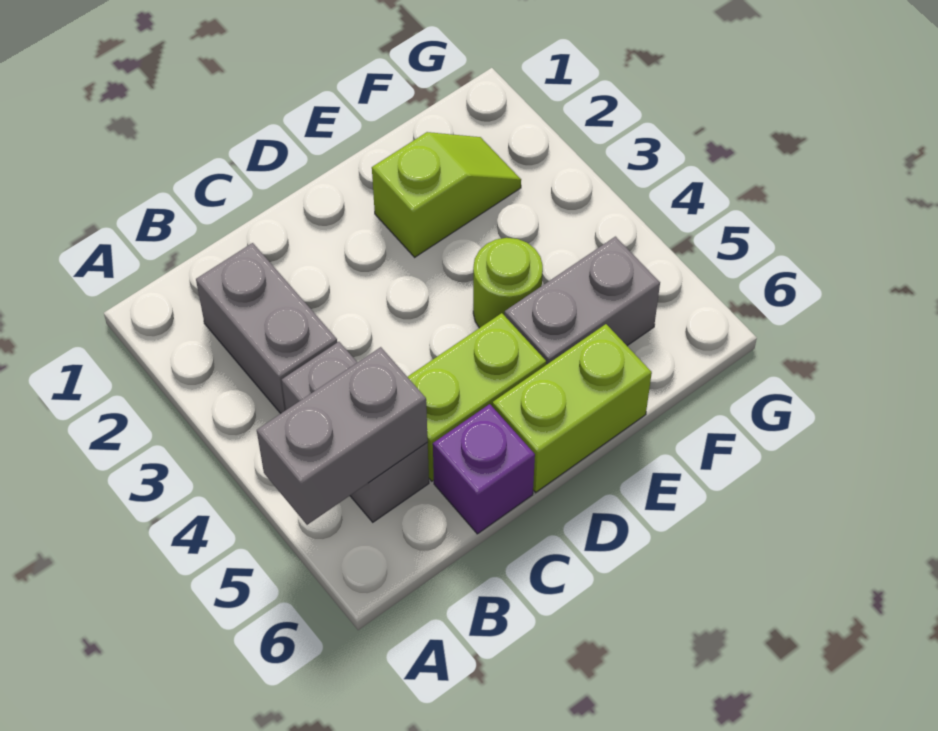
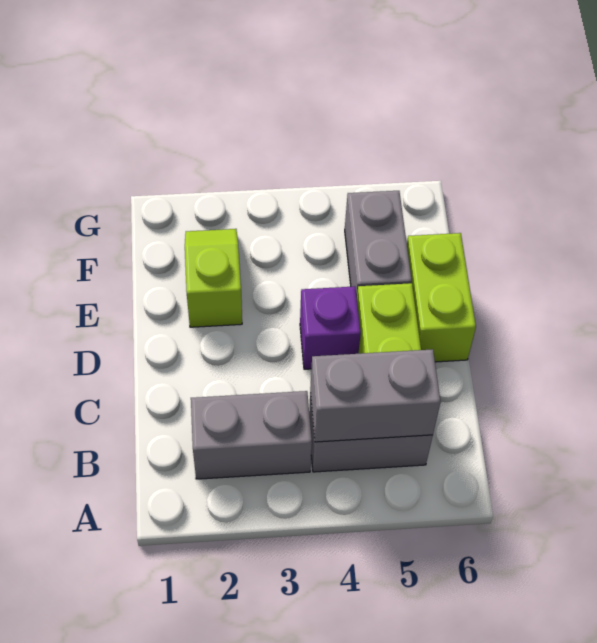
grey 1x2 brick [257,347,428,525] -> grey 1x2 brick turned to [310,349,440,442]
purple 1x1 brick [433,404,535,534] -> purple 1x1 brick moved to [300,286,361,369]
lime 1x1 round brick [473,238,543,328] -> none

